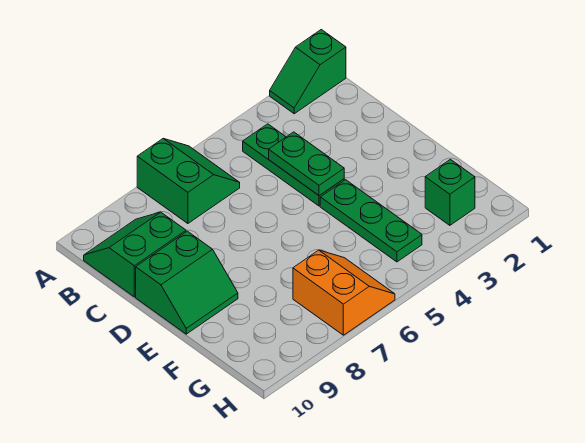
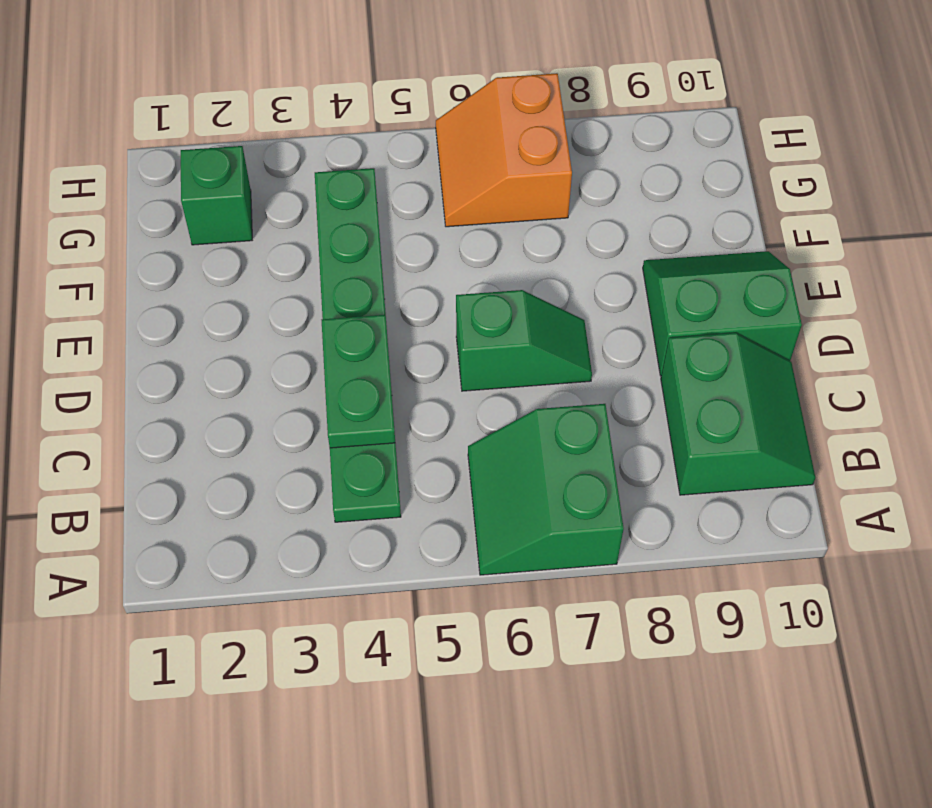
green 1x2 slope [270,30,346,114] -> green 1x2 slope moved to [456,290,592,391]
green 2x2 slope [84,212,186,297] -> green 2x2 slope turned to [661,333,815,495]

